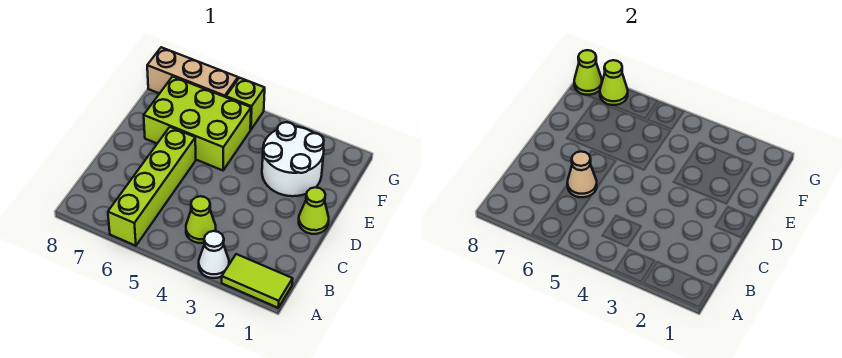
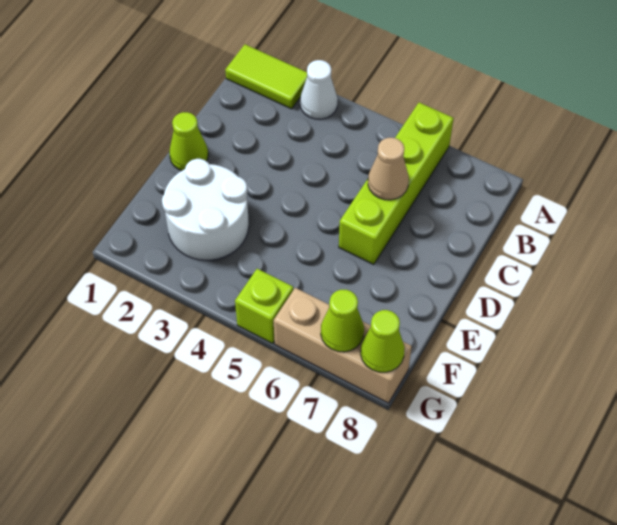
lime 1x1 cone [186,196,216,243] -> none
lime 2x3 brick [144,76,251,170] -> none

